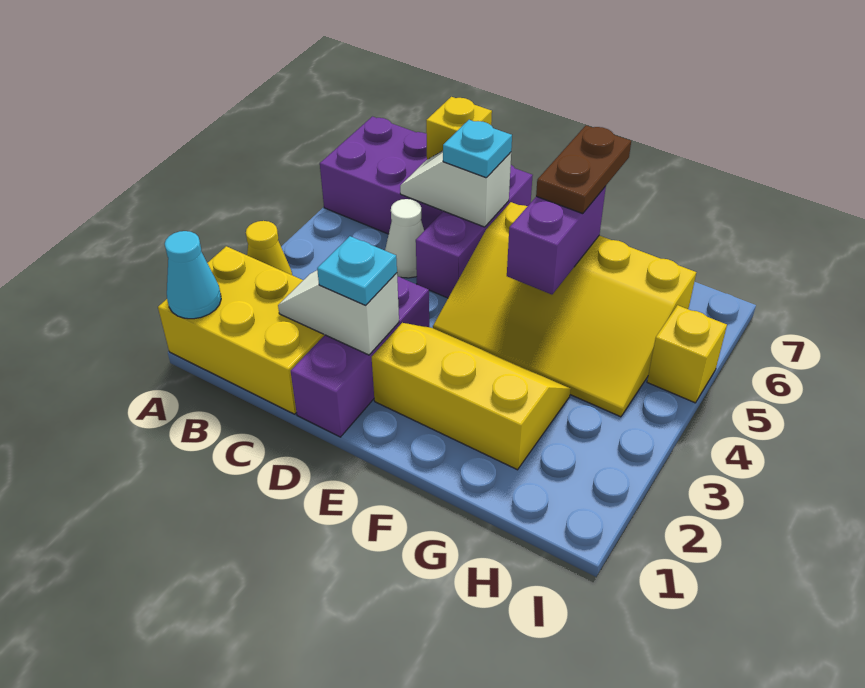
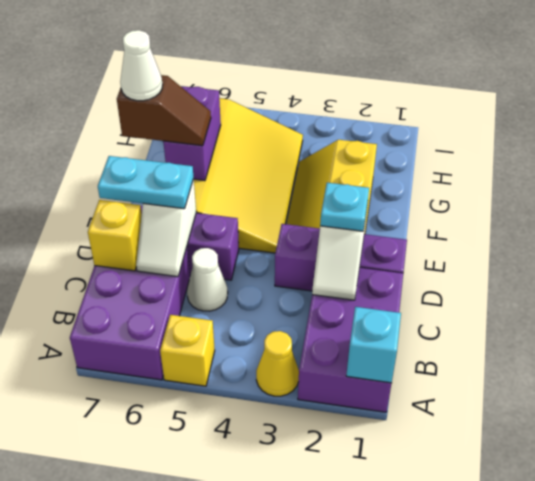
yellow 2x3 brick [158,246,324,414] -> purple 2x3 brick [298,267,403,412]
cyan 1x1 cone [165,231,221,319] -> cyan 1x1 brick [346,307,401,383]
cyan 1x1 plate [443,120,512,178] -> cyan 1x2 plate [98,156,194,209]
purple 1x2 brick [507,186,606,294] -> purple 1x2 brick turned to [163,86,221,181]
brown 1x2 plate [536,125,631,214] -> brown 1x2 slope [117,75,211,146]
none -> white 1x1 cone [120,30,163,101]
yellow 1x1 brick [647,305,727,403] -> yellow 1x1 brick moved to [160,315,215,386]

